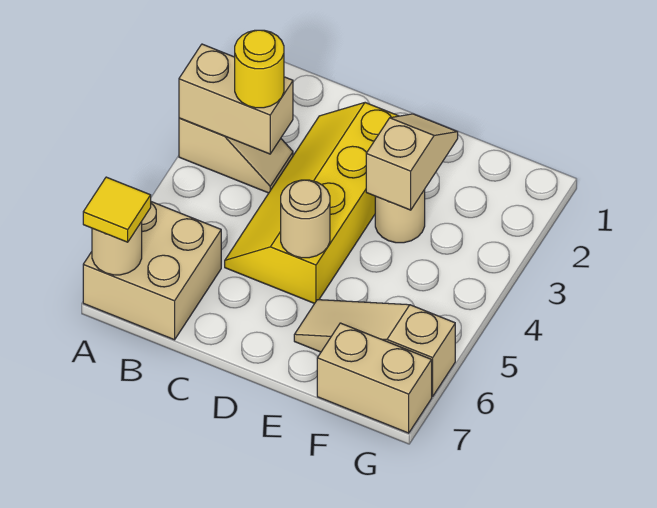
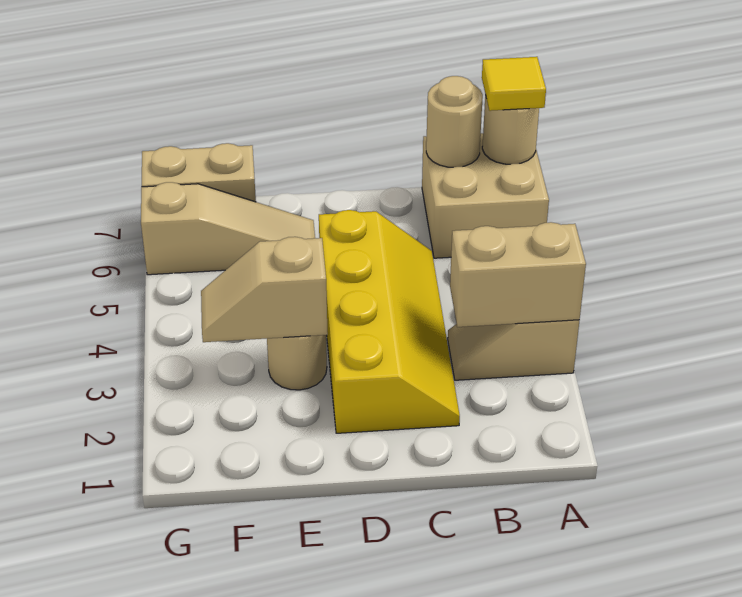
yellow 1x1 round brick [235,30,284,108] -> none
tan 1x1 round brick [281,180,330,258] -> tan 1x1 round brick moved to [426,76,483,167]
tan 1x2 slope [366,114,458,210] -> tan 1x2 slope turned to [201,237,328,342]

